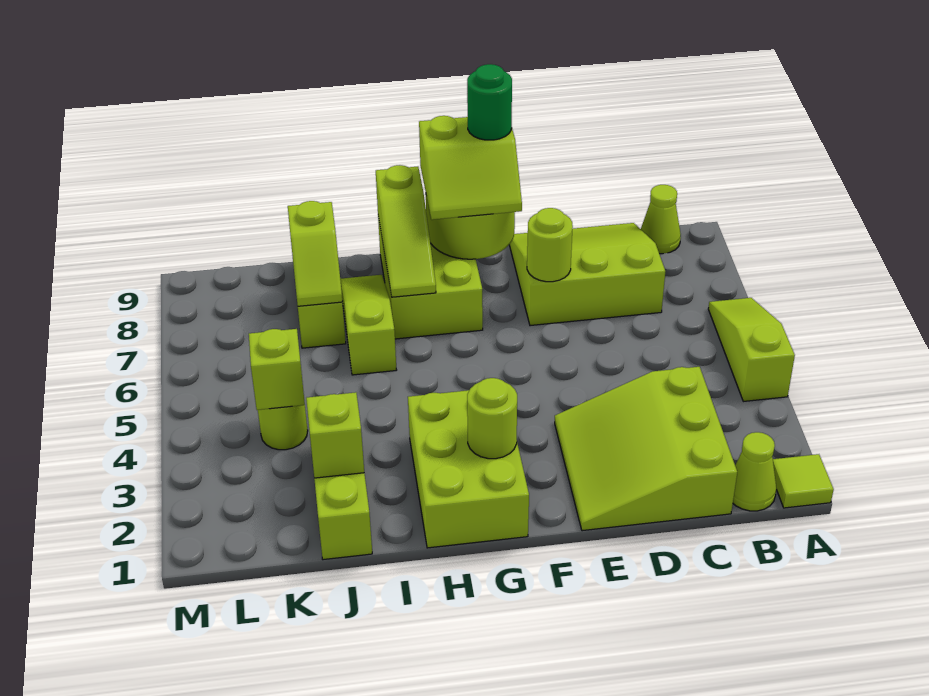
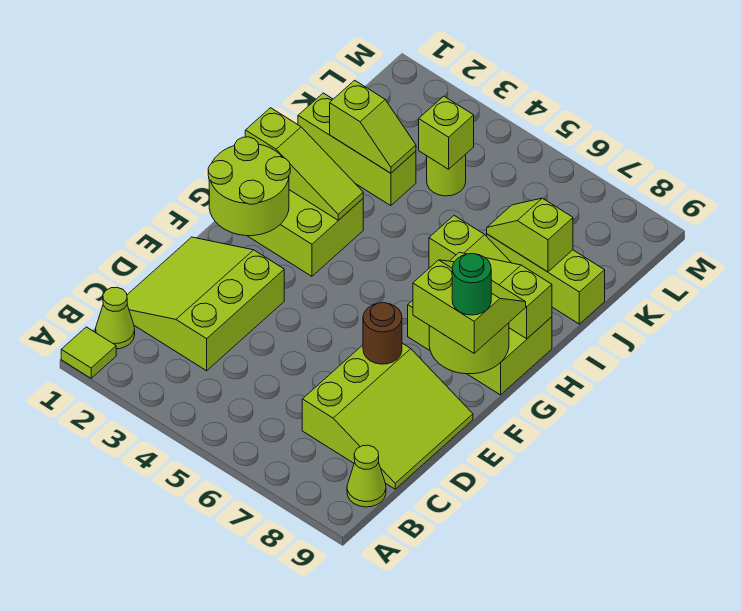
lime 1x3 slope [708,298,795,401] -> lime 1x3 slope moved to [245,108,363,220]
lime 3x3 slope [555,367,737,531] -> lime 3x3 slope turned to [127,237,284,371]
lime 1x1 round brick [527,208,573,282] -> brown 1x1 round brick [363,303,402,364]
lime 2x2 slope [419,116,522,220] -> lime 2x2 slope turned to [413,260,526,353]
lime 1x1 round brick [467,378,517,459] -> lime 2x2 round brick [208,137,290,236]

